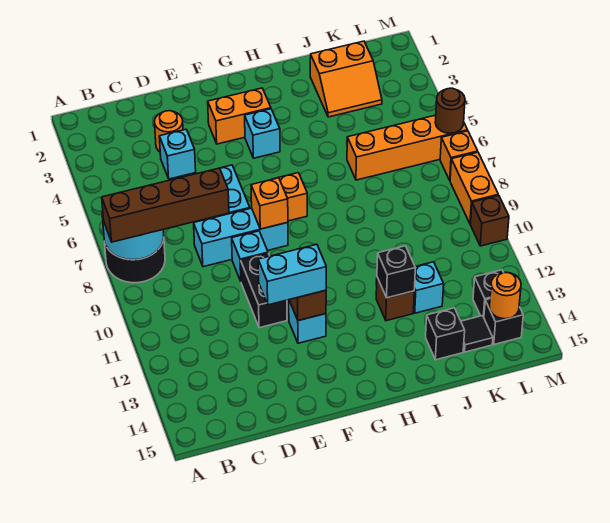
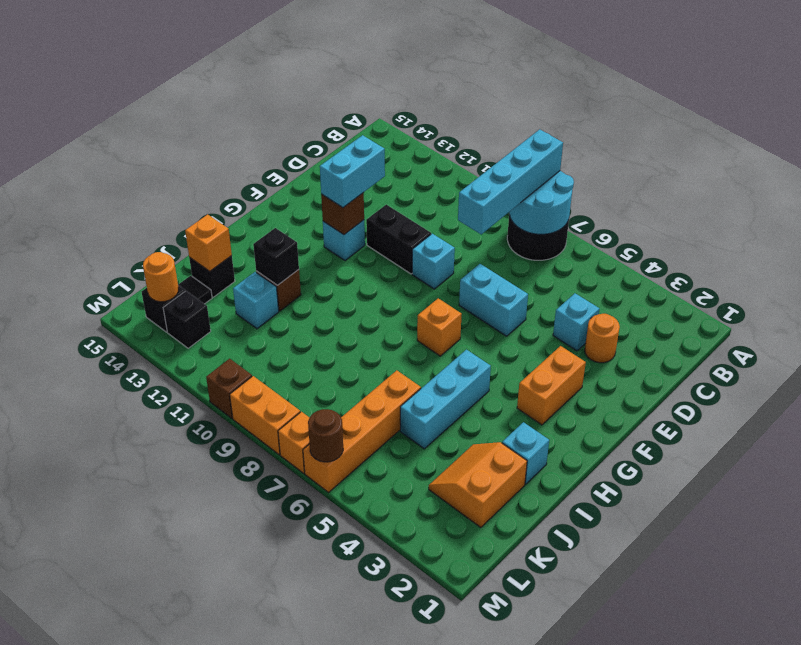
brown 1x4 brick [102,168,229,242] -> cyan 1x4 brick [458,129,563,235]
cyan 1x3 brick [194,208,288,267] -> cyan 1x3 brick moved to [400,350,491,449]
orange 1x1 brick [251,178,288,229] -> orange 1x1 brick moved to [185,214,232,271]
cyan 1x1 brick [245,109,280,158] -> cyan 1x1 brick moved to [502,422,549,484]

